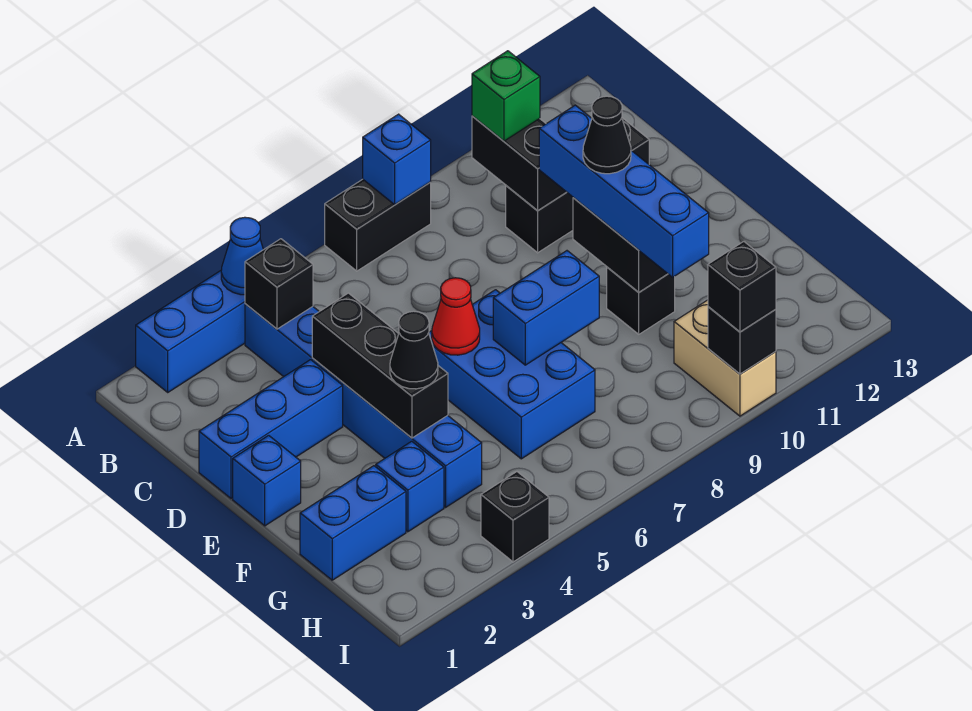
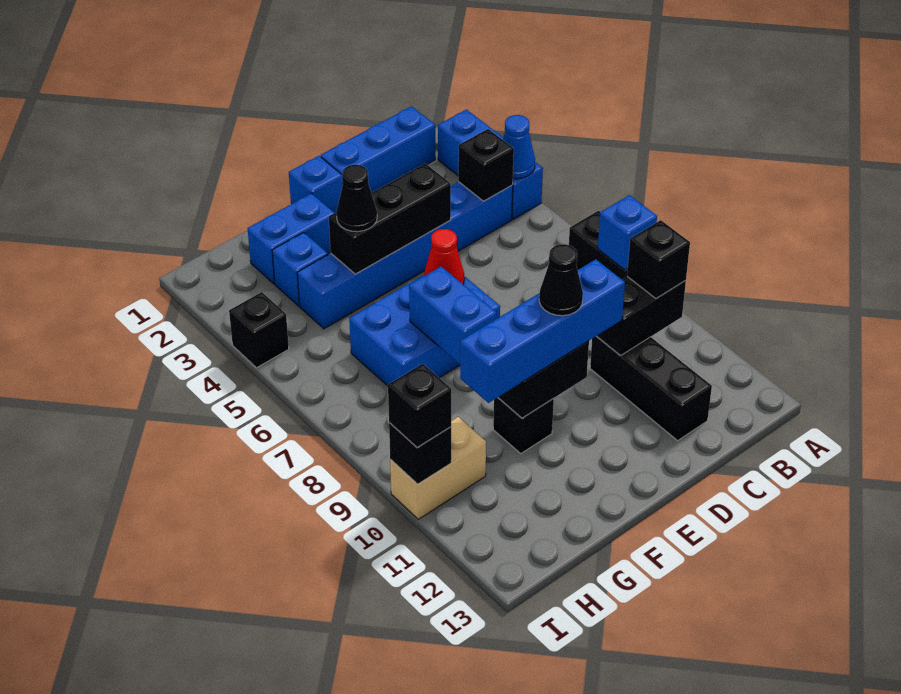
green 1x1 brick [472,51,540,141] -> black 1x1 brick [627,220,690,299]
blue 1x3 brick [199,360,343,499] -> blue 1x3 brick turned to [321,106,435,193]
blue 1x2 brick [300,466,406,580] -> blue 1x2 brick turned to [248,193,334,284]

